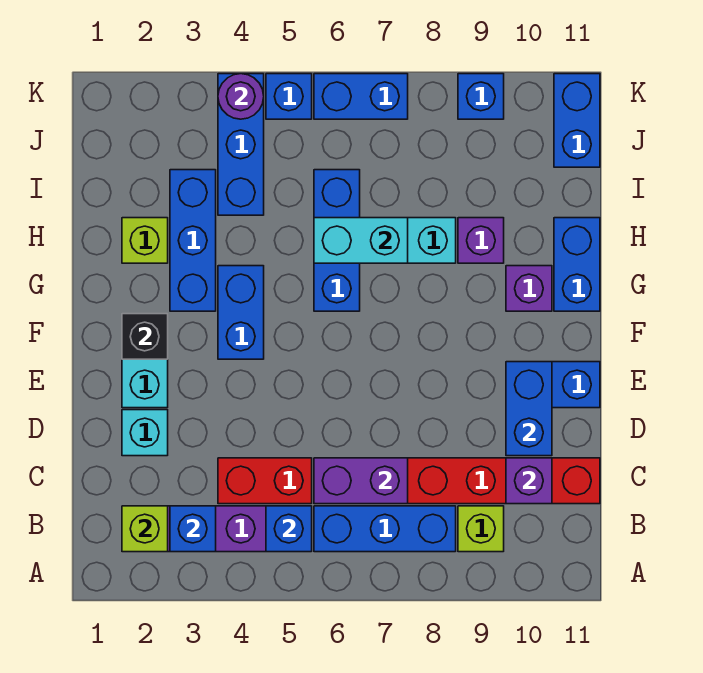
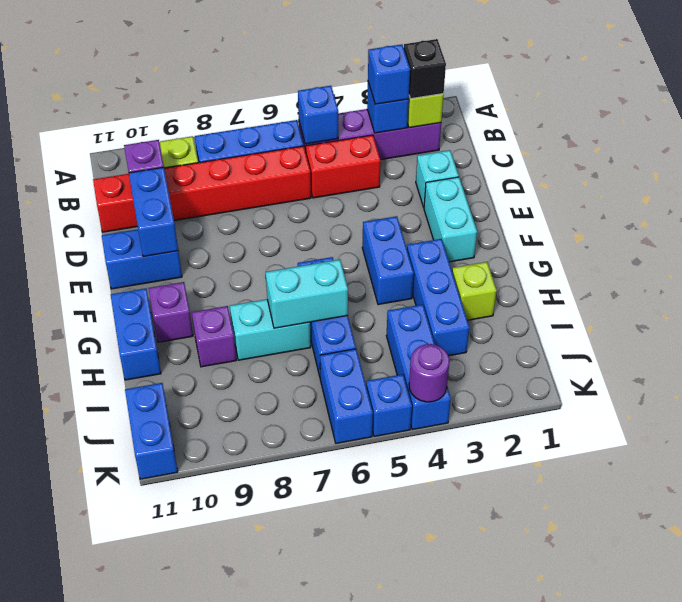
purple 1x2 brick [314,458,408,504] -> none
black 1x1 brick [122,314,168,359] -> black 1x1 brick moved to [404,39,446,99]
blue 1x2 brick [314,74,408,119] -> blue 1x2 brick turned to [320,349,373,443]
blue 1x1 brick [458,74,504,119] -> blue 1x1 brick moved to [368,44,410,104]

